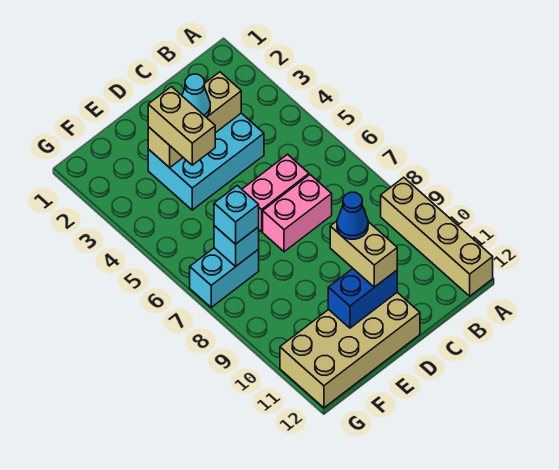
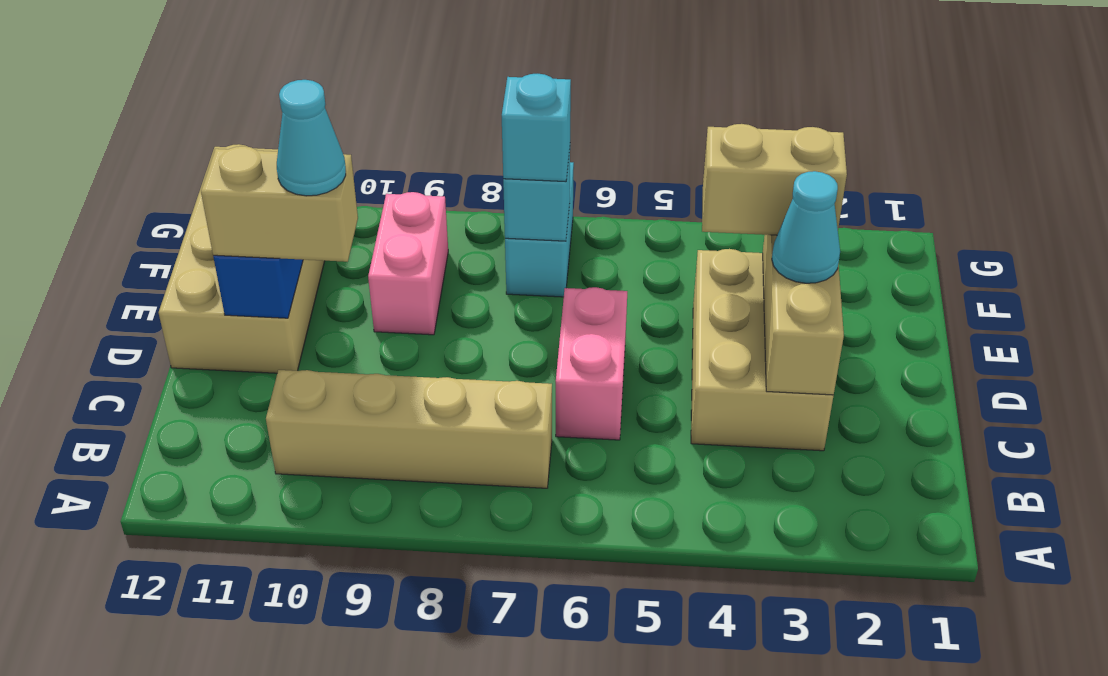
tan 1x4 brick [381,177,493,296] -> tan 1x4 brick moved to [266,370,552,488]
cyan 2x3 brick [148,113,264,210] -> tan 2x3 brick [691,249,834,451]
pink 1x2 brick [263,175,332,252] -> pink 1x2 brick moved to [368,192,448,335]
blue 1x1 cone [337,192,368,239] -> cyan 1x1 cone [277,80,346,196]

